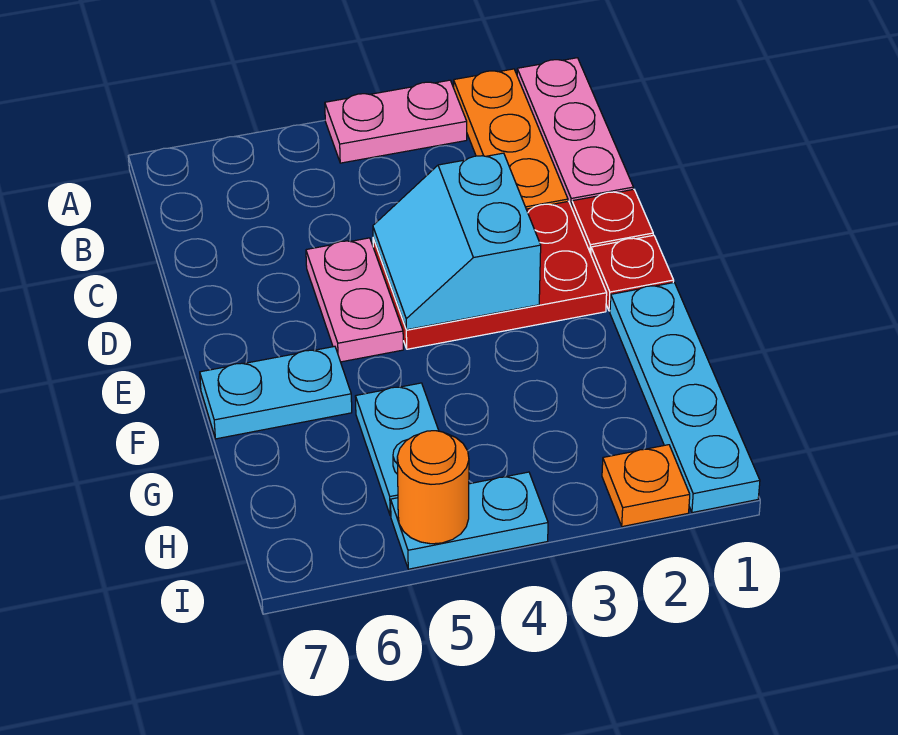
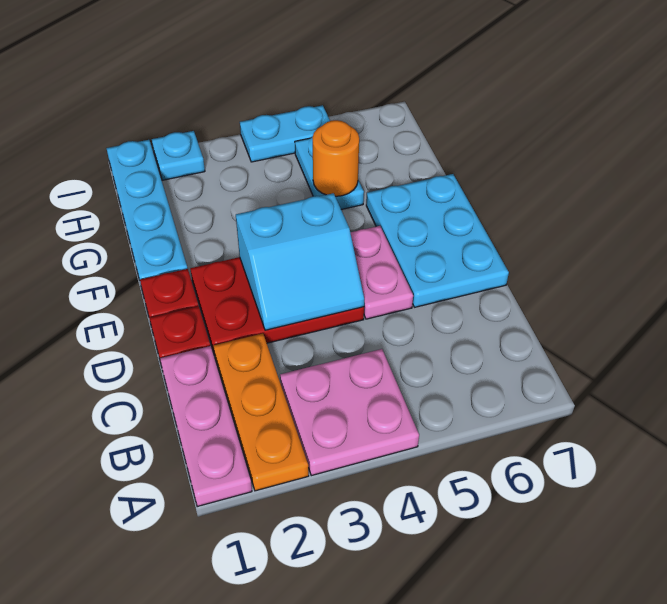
pink 1x2 plate [325,80,467,163] -> pink 2x2 plate [280,349,419,476]
cyan 2x2 slope [373,153,541,330] -> cyan 2x2 slope turned to [236,193,364,330]
cyan 1x2 plate [200,346,352,439] -> cyan 2x3 plate [366,174,509,307]
orange 1x1 plate [602,445,690,527] -> cyan 1x1 plate [152,131,205,180]
orange 1x1 round brick [397,431,469,544] -> orange 1x1 round brick moved to [313,120,359,196]

